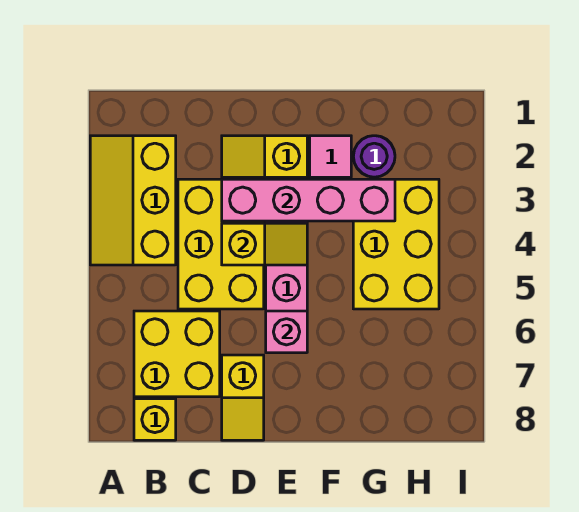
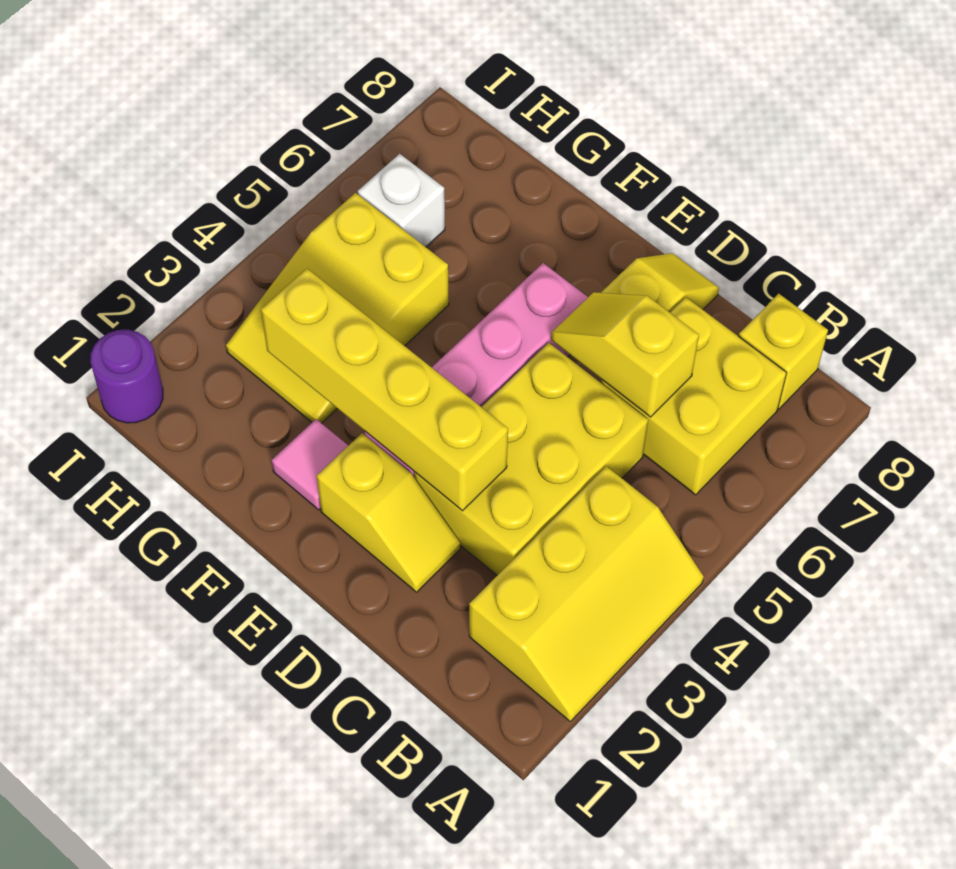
pink 1x4 brick [222,179,395,221] -> yellow 1x4 brick [261,269,508,511]
yellow 1x2 slope [222,223,307,265] -> yellow 1x2 slope moved to [551,292,699,417]
pink 1x1 brick [266,311,307,353] -> none
purple 1x1 round brick [353,136,395,177] -> purple 1x1 round brick moved to [90,330,163,423]
yellow 2x3 brick [353,179,439,309] -> yellow 2x3 slope [226,193,449,423]
none -> white 1x1 brick [358,154,445,247]

